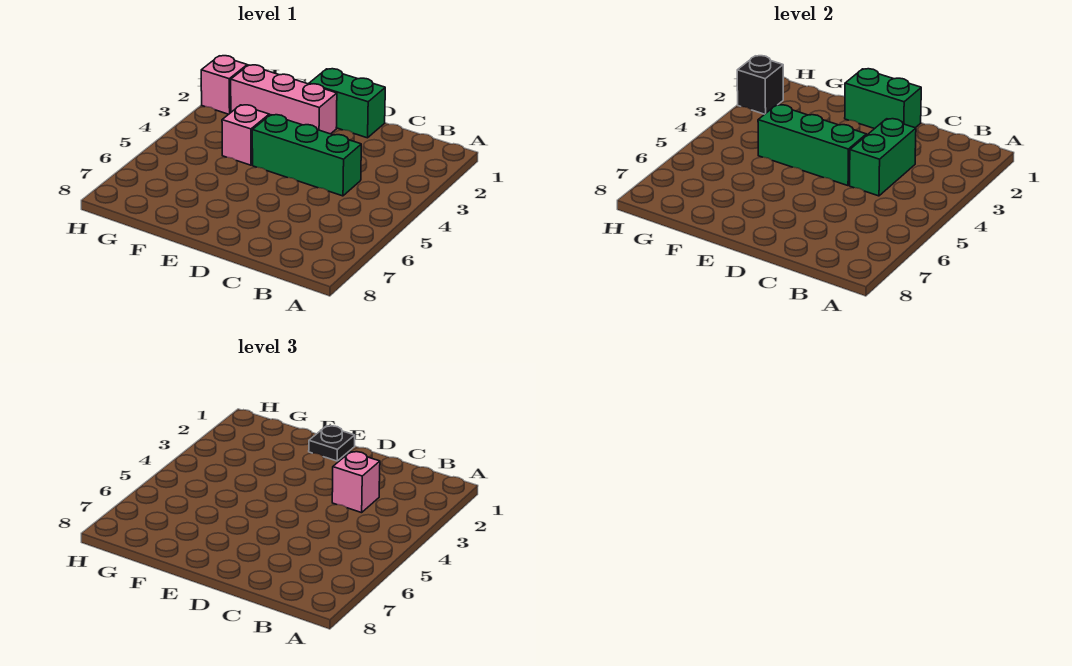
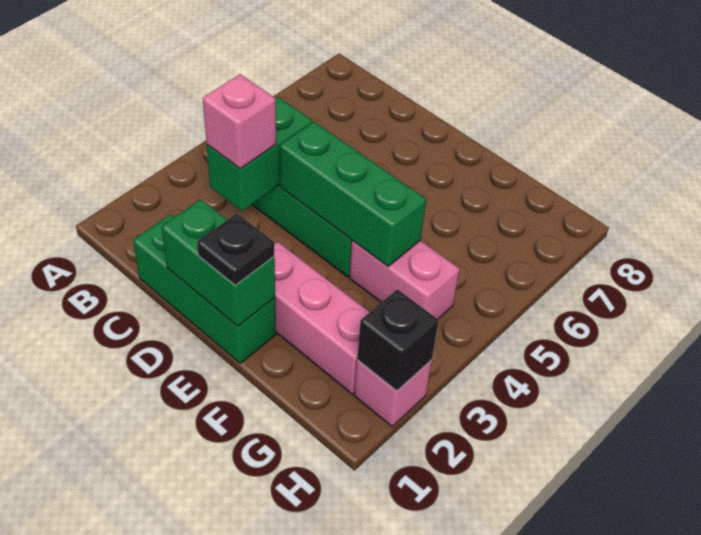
green 1x2 brick [309,69,385,138] -> green 1x3 brick [133,214,276,363]
pink 1x1 brick [222,105,269,165] -> pink 1x2 brick [350,240,460,319]

